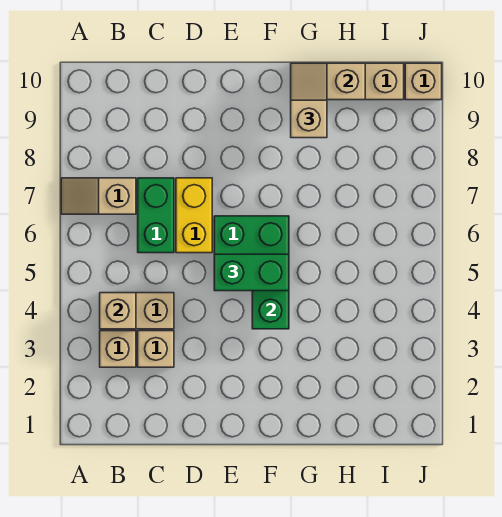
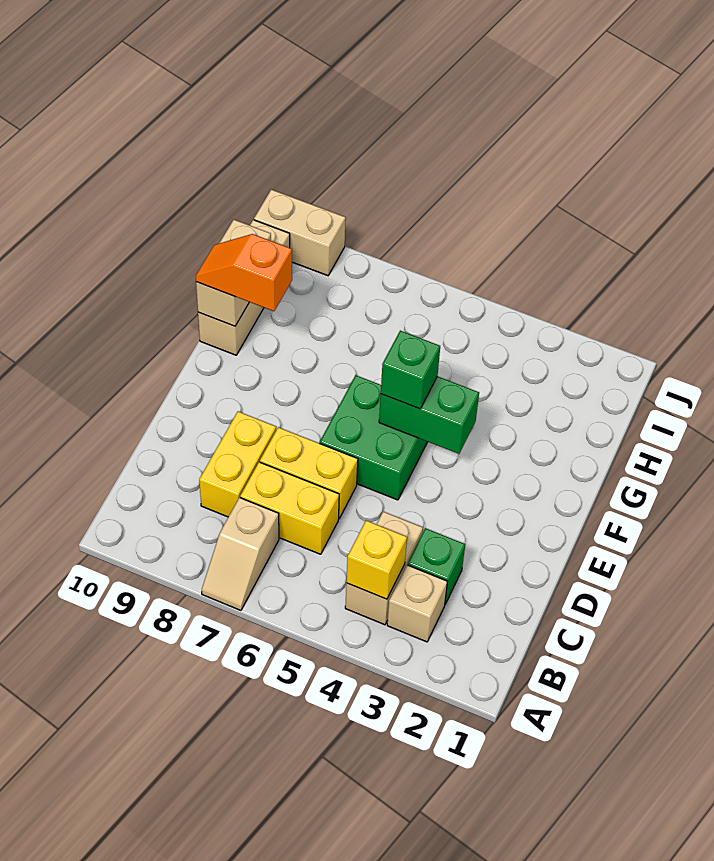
tan 1x1 brick [100,293,136,329] -> yellow 1x1 brick [346,520,407,599]
tan 1x1 brick [138,331,174,367] -> green 1x1 brick [408,528,465,604]
green 1x2 brick [138,178,174,253] -> yellow 1x2 brick [240,462,339,554]
none -> yellow 1x2 brick [199,411,276,517]
green 1x2 brick [214,254,289,291] -> green 1x1 brick [381,331,440,409]
tan 1x2 slope [291,63,327,138] -> orange 1x2 slope [196,234,292,311]
tan 1x1 brick [405,63,442,100] -> tan 1x2 brick [254,190,346,276]

